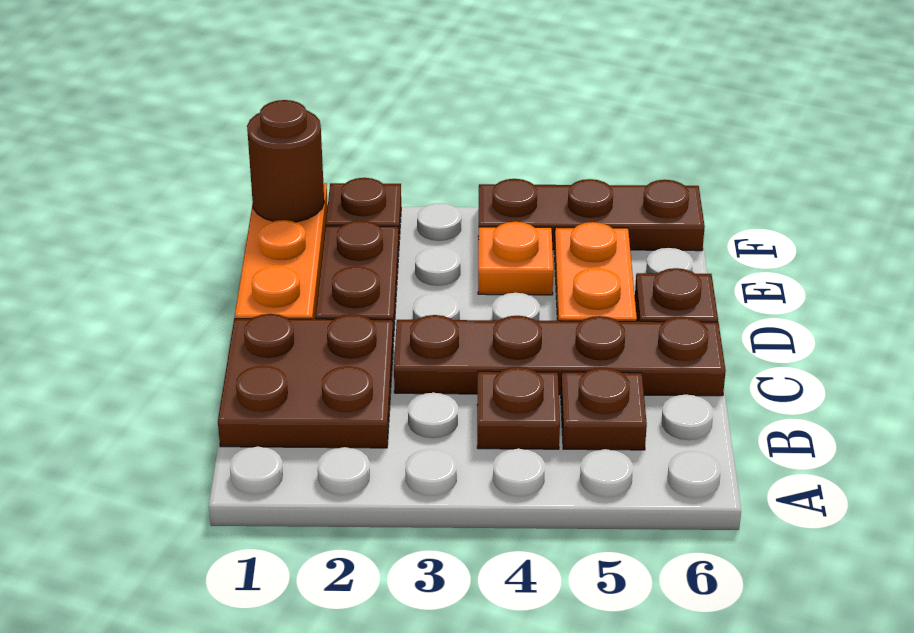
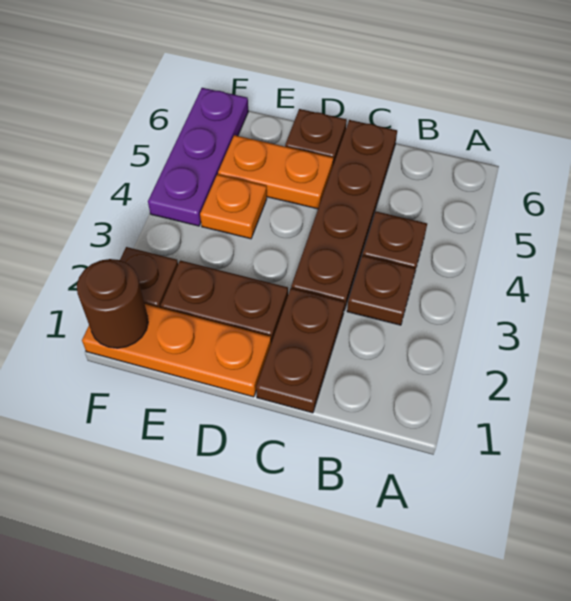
brown 2x2 plate [218,314,393,448] -> brown 1x2 plate [256,288,345,413]
brown 1x1 plate [561,368,647,450] -> brown 1x1 plate moved to [347,255,416,325]
brown 1x3 plate [478,179,705,251] -> purple 1x3 plate [148,88,248,226]

